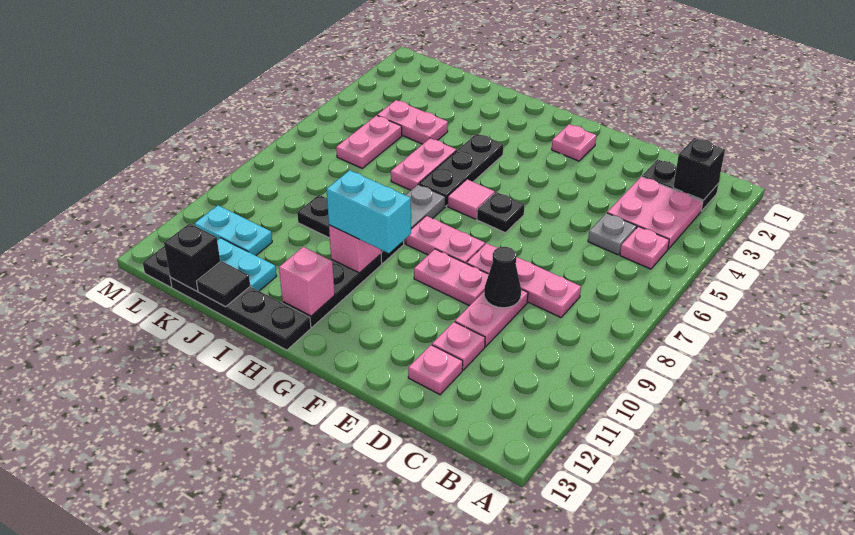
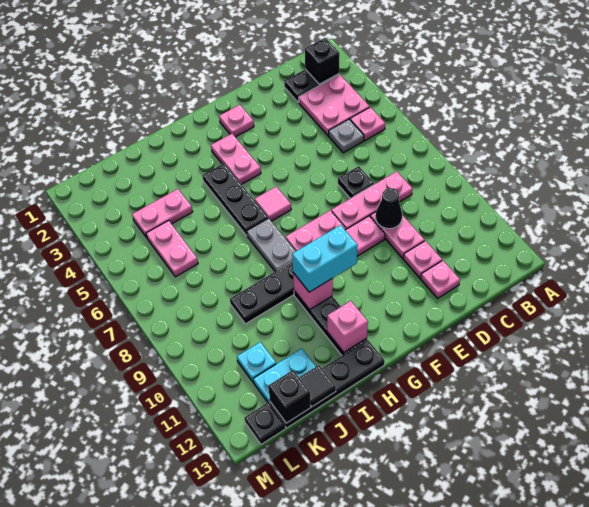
black 1x1 plate [477,192,524,233] -> black 1x1 plate moved to [338,166,374,198]
pink 1x2 plate [391,138,456,190] -> pink 1x2 plate moved to [211,134,261,184]
cyan 1x2 plate [195,205,272,256] -> cyan 1x1 plate [237,342,276,382]

